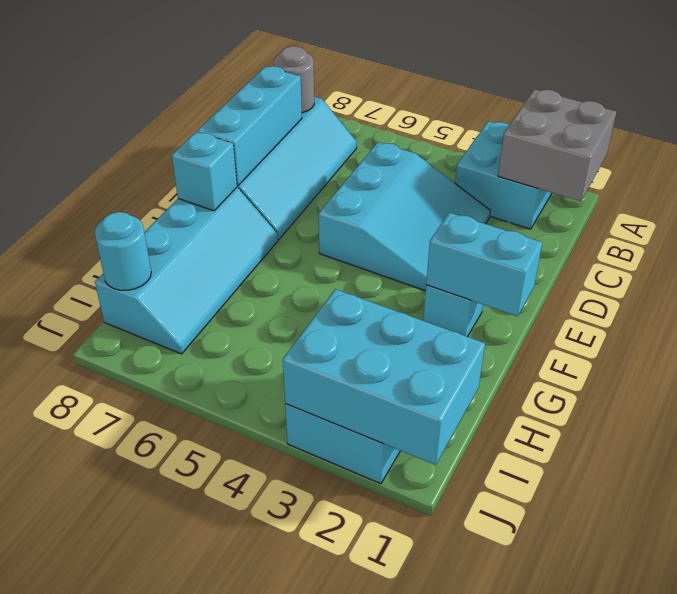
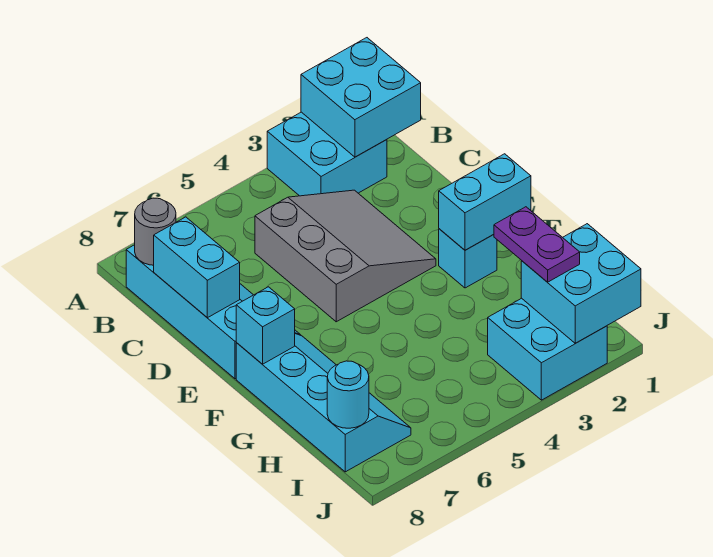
grey 2x2 brick [498,89,617,201] -> cyan 2x2 brick [301,38,421,157]
cyan 3x3 slope [319,142,490,291] -> grey 3x3 slope [255,190,436,322]
cyan 1x3 brick [197,66,302,185] -> cyan 1x2 brick [154,217,240,318]
none -> purple 1x2 plate [494,207,580,282]
cyan 2x3 brick [283,289,485,465] -> cyan 2x2 brick [521,224,641,343]

